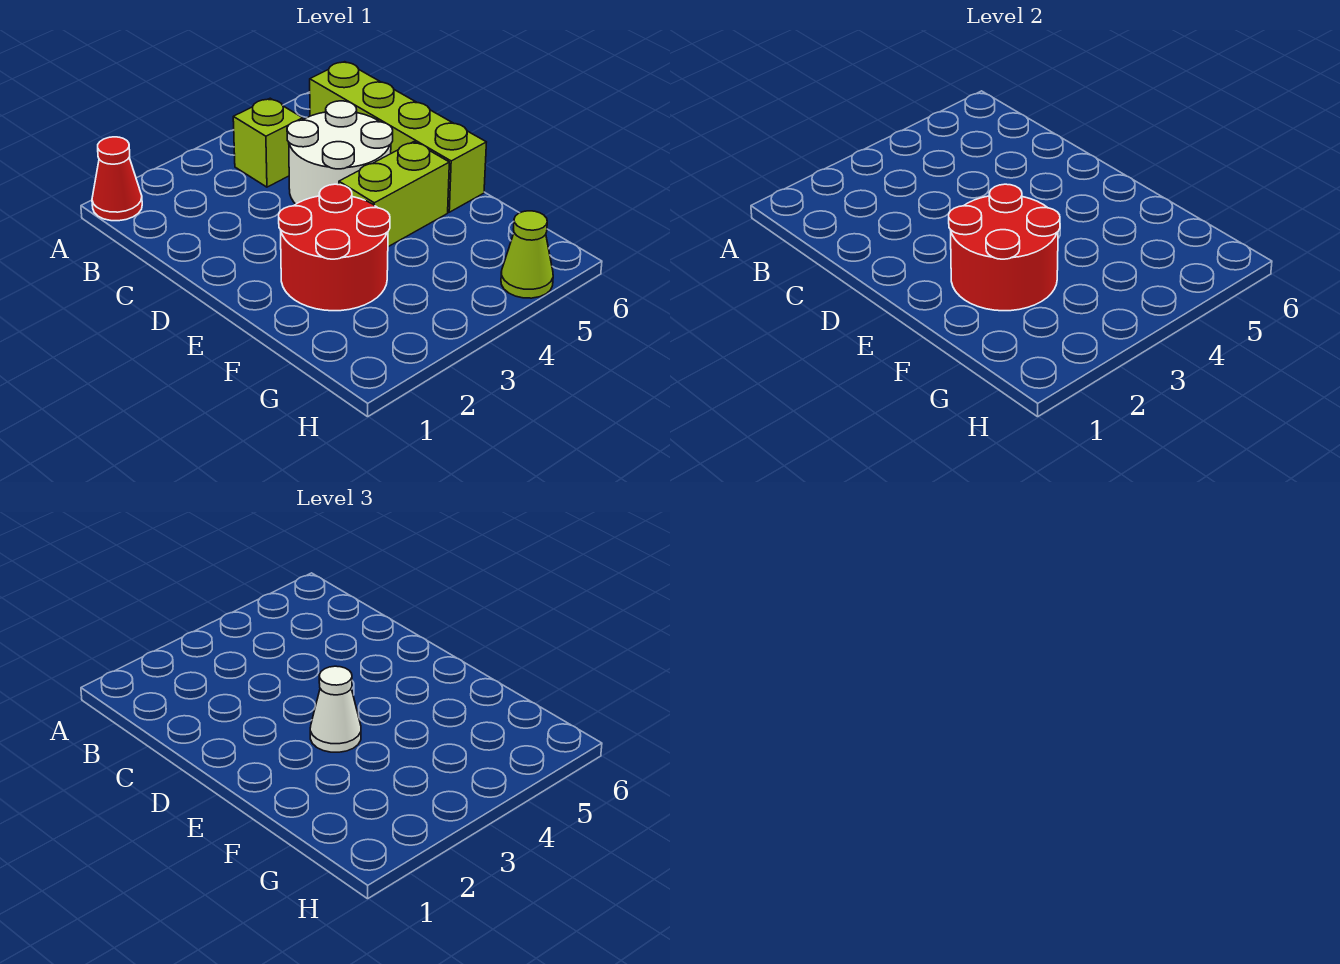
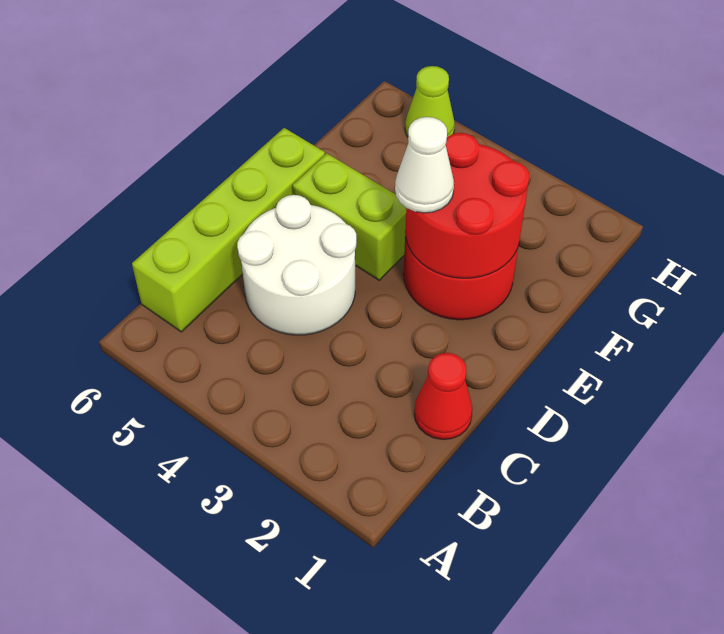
red 1x1 cone [92,137,142,221] -> red 1x1 cone moved to [414,353,473,439]
lime 1x1 brick [233,98,303,187] -> none

